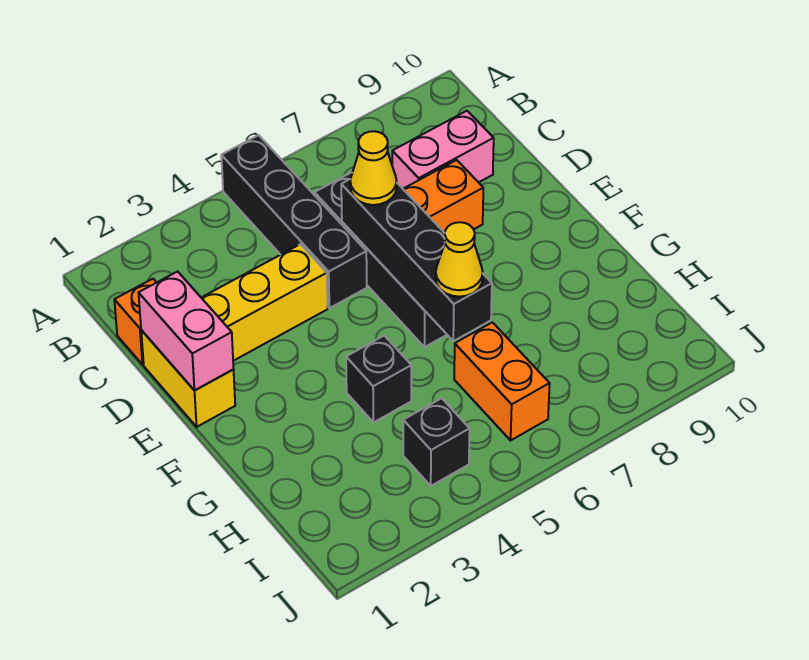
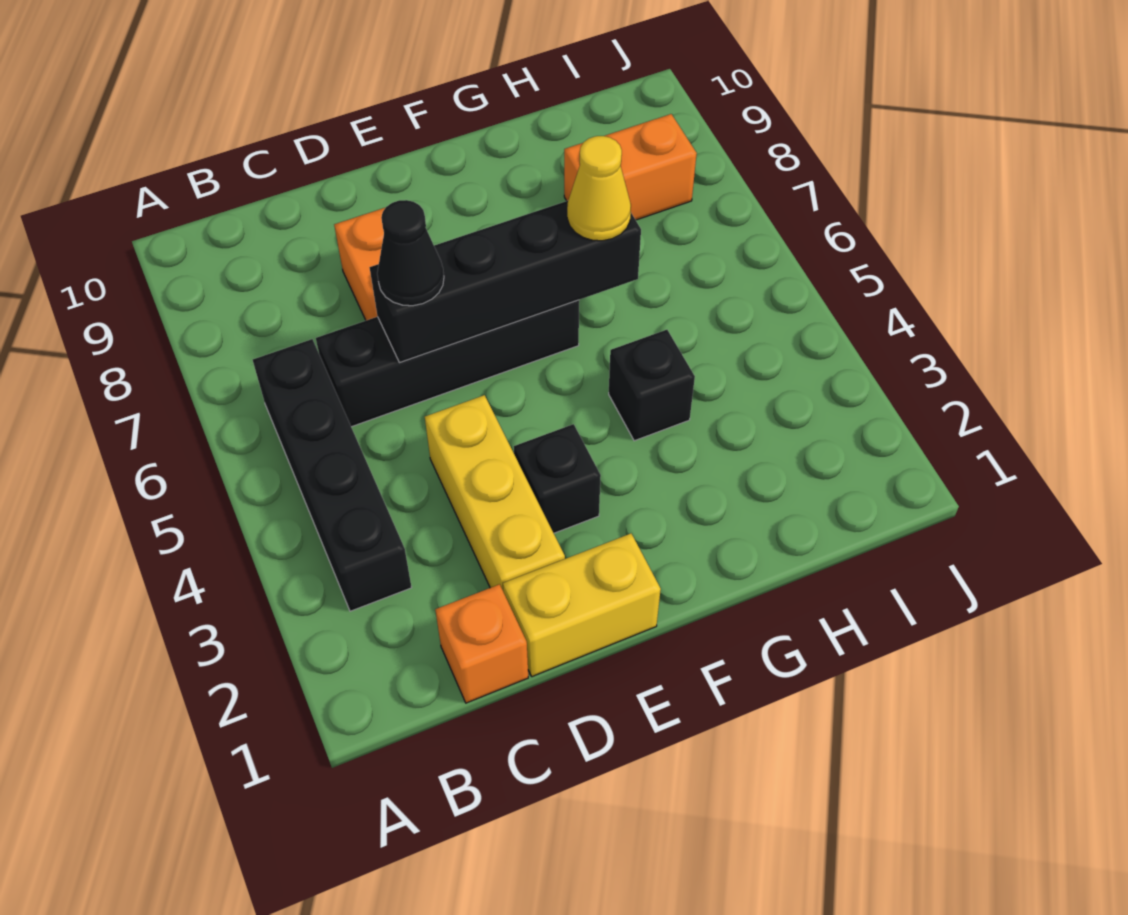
black 1x4 brick [221,135,367,308] -> black 1x4 brick turned to [253,339,412,611]
pink 1x2 brick [392,111,494,189] -> none
pink 1x2 brick [139,271,234,391] -> none
yellow 1x1 cone [350,131,397,205] -> black 1x1 cone [377,200,444,306]
orange 1x2 brick [454,322,550,440] -> orange 1x2 brick moved to [564,114,697,220]
black 1x1 brick [403,398,470,486] -> black 1x1 brick moved to [514,424,601,533]

